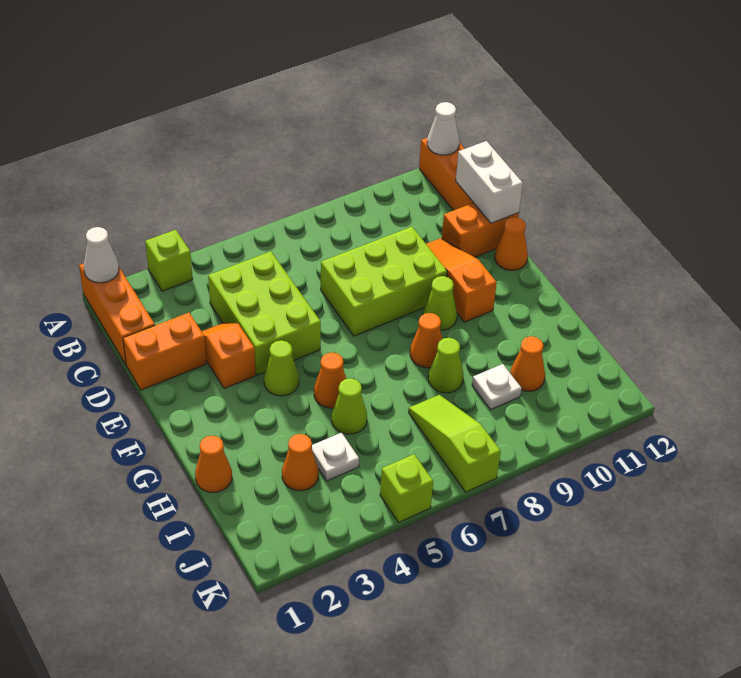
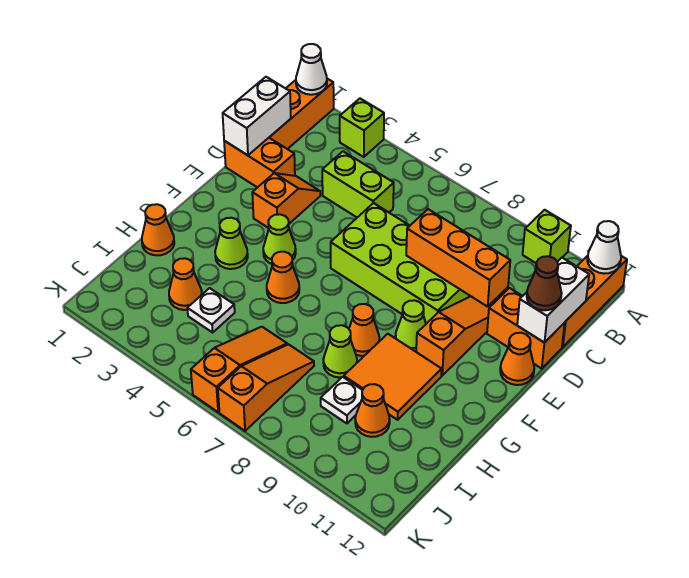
none -> white 1x2 brick [223,77,291,155]
lime 2x3 brick [208,251,321,375] -> lime 1x2 brick [322,151,394,217]
lime 2x3 brick [321,227,447,336] -> lime 2x4 brick [331,203,470,324]
none -> orange 1x3 brick [406,209,510,307]
none -> brown 1x1 cone [527,256,562,310]
none -> orange 2x2 tile [344,334,442,420]
lime 1x1 cone [332,378,367,434] -> lime 1x1 cone moved to [215,218,248,269]
none -> orange 1x3 slope [191,327,287,412]
lime 1x3 slope [409,395,501,492] -> orange 1x3 slope [218,344,314,431]
lime 1x1 brick [380,454,433,522] -> lime 1x1 brick moved to [523,210,571,263]

